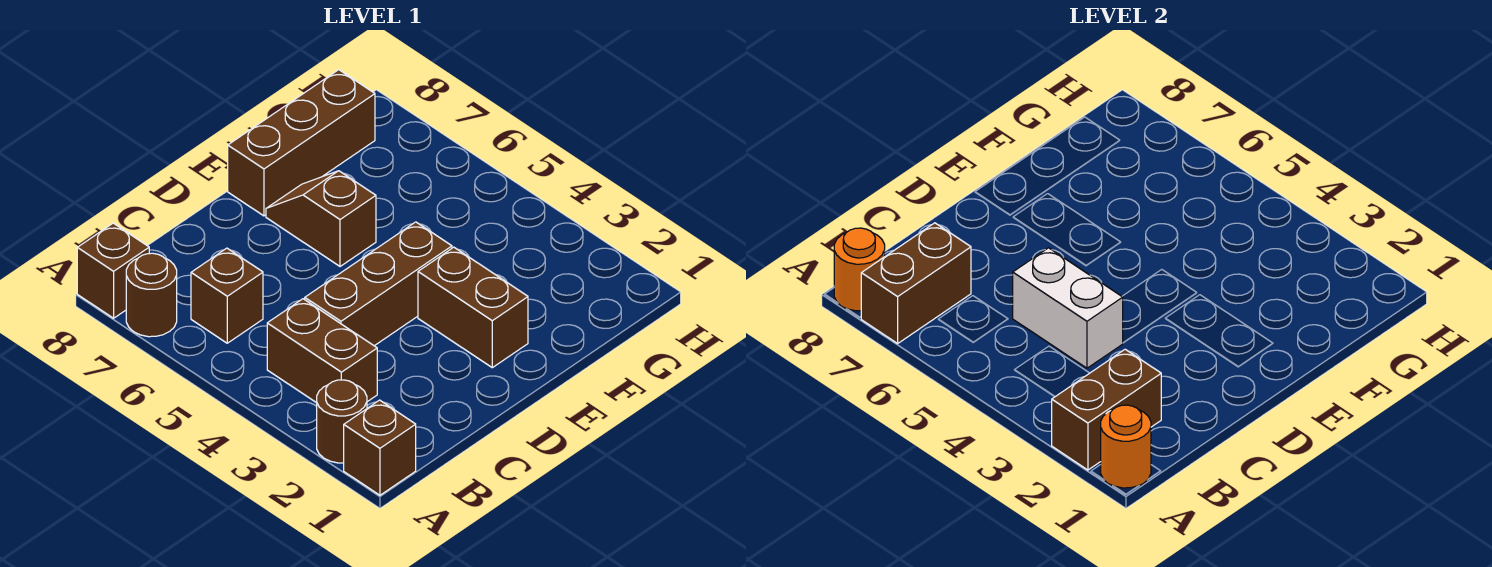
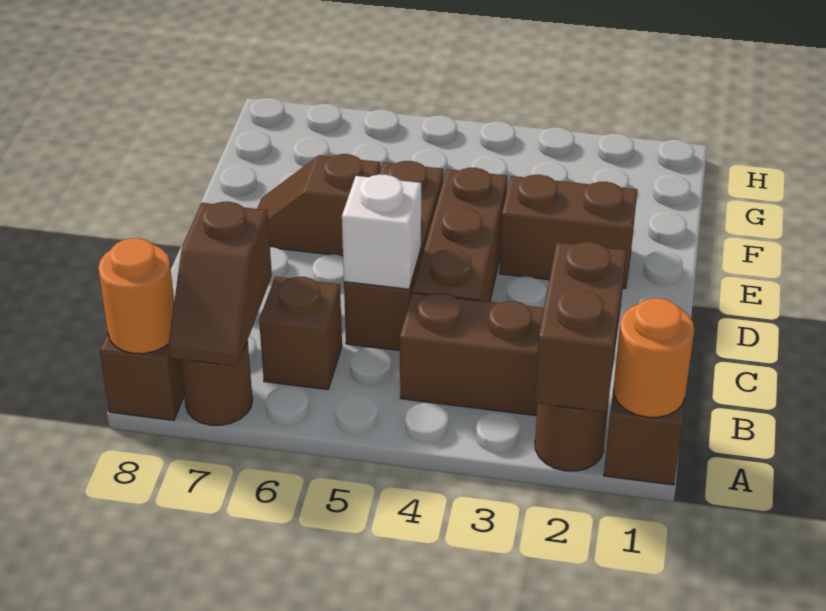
brown 1x2 brick [861,223,971,343] -> brown 1x2 slope [168,202,272,366]
white 1x2 brick [1013,248,1123,368] -> white 1x1 brick [342,175,421,289]
brown 1x3 brick [228,70,375,216] -> brown 1x3 brick moved to [344,161,444,351]

